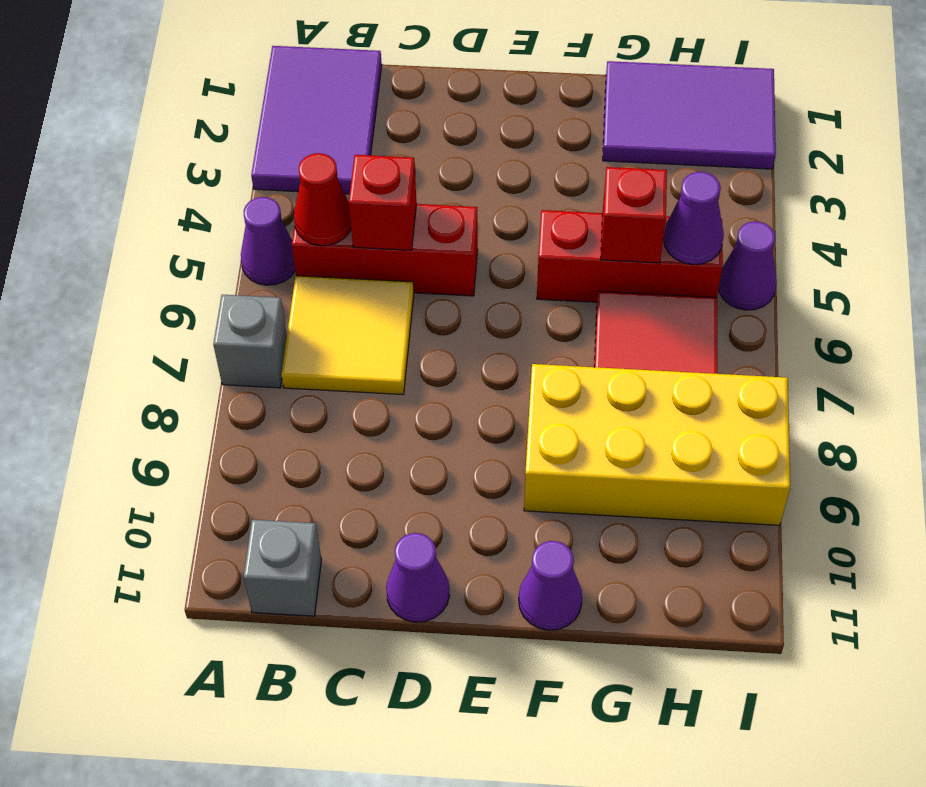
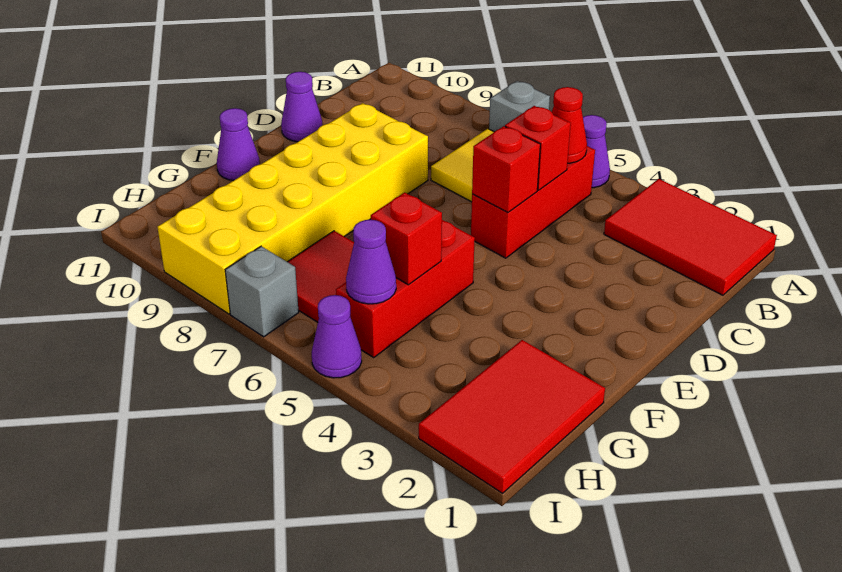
purple 2x3 tile [251,46,382,194] -> red 2x3 tile [604,179,777,295]
grey 1x1 brick [243,520,321,616] -> grey 1x1 brick moved to [225,246,299,337]
none -> red 1x1 brick [472,126,540,213]
yellow 2x4 brick [524,364,790,525] -> yellow 2x6 brick [158,103,428,314]
purple 2x3 tile [603,61,776,169] -> red 2x3 tile [419,340,605,493]

